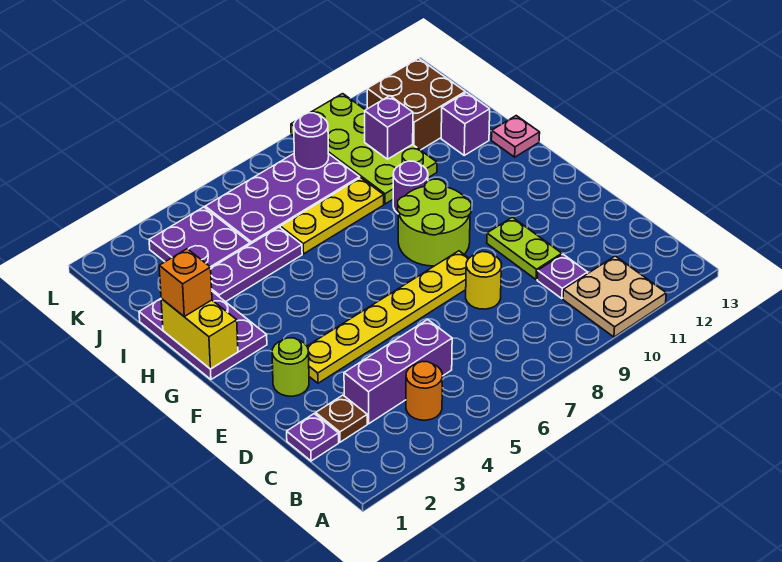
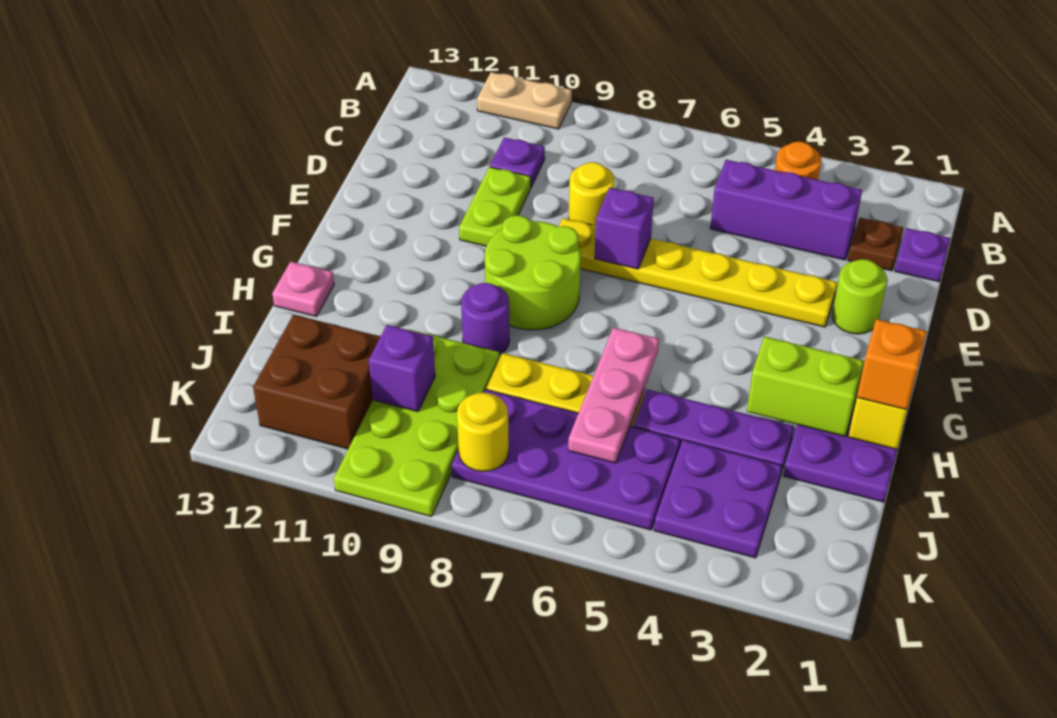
tan 2x2 plate [563,256,666,337] -> tan 1x2 plate [477,72,572,129]
none -> lime 1x2 brick [747,336,864,436]
none -> pink 1x3 plate [568,327,659,463]
purple 1x1 brick [441,93,490,155] -> purple 1x1 brick moved to [595,188,654,269]
purple 1x1 round brick [294,113,329,169] -> yellow 1x1 round brick [457,393,509,472]

